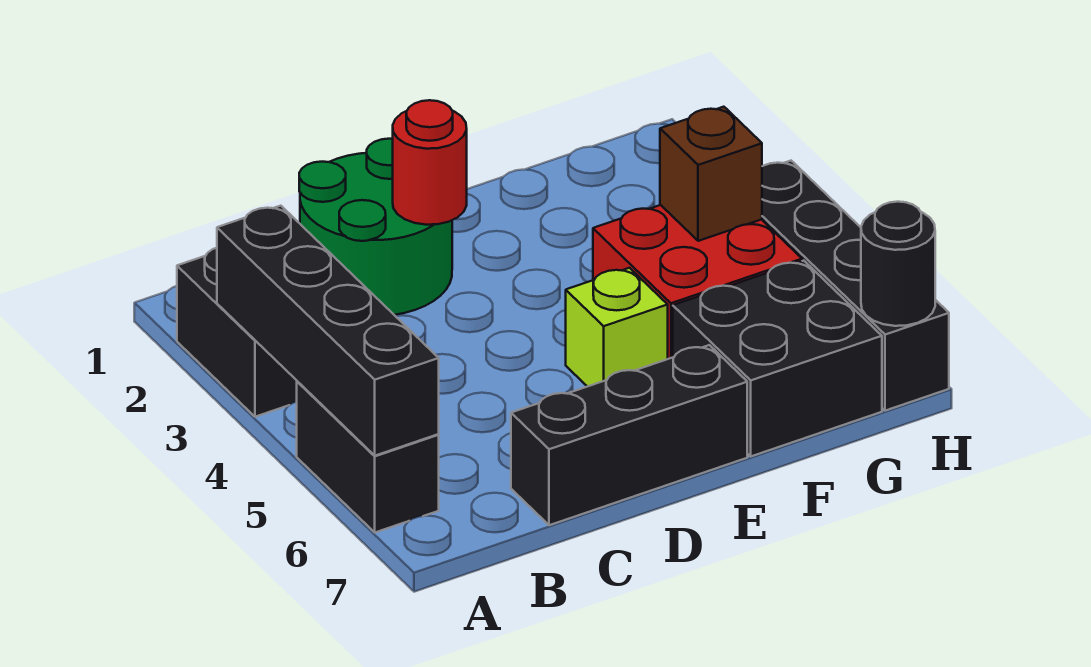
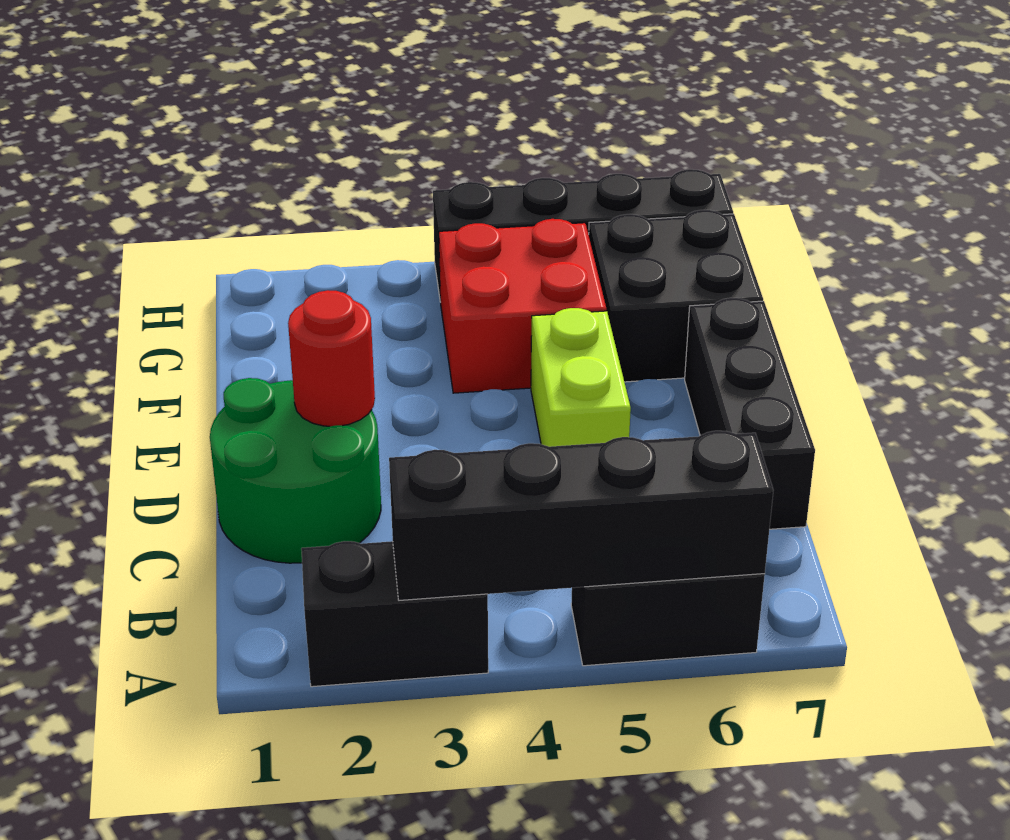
lime 1x1 brick [566,268,668,387] -> lime 1x2 brick [531,308,631,447]
brown 1x1 brick [660,107,762,241] -> none
black 1x1 round brick [861,202,935,326] -> none

